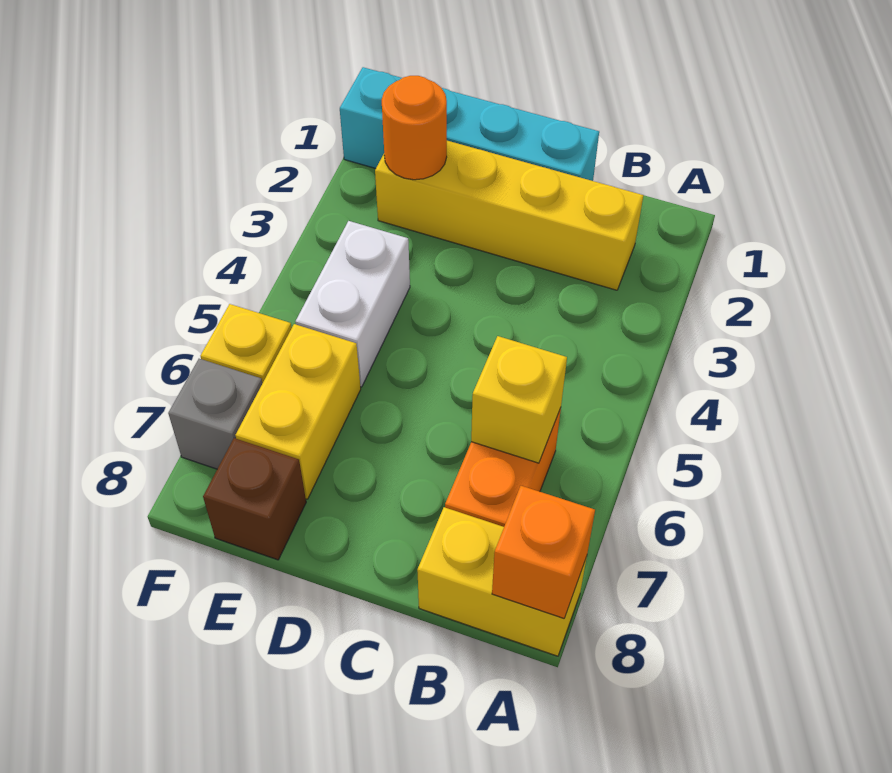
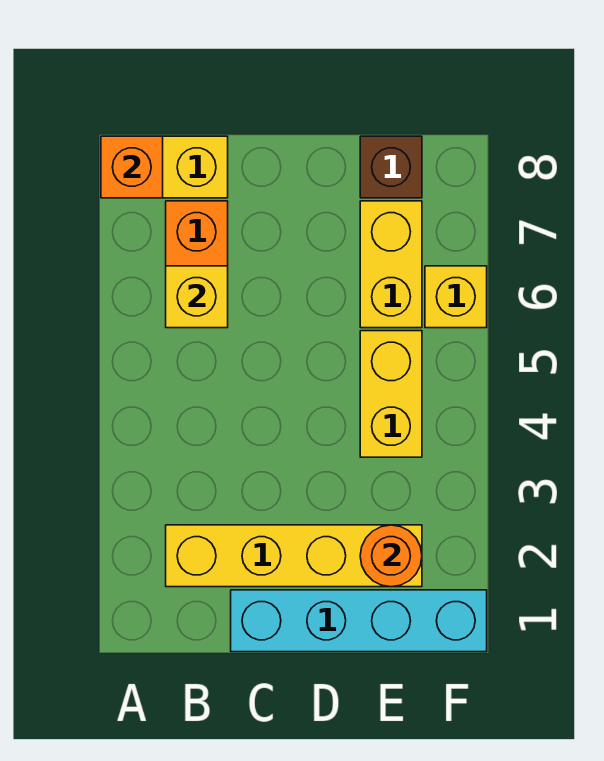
white 1x2 brick [295,221,410,387] -> yellow 1x2 brick [360,331,422,457]
grey 1x1 brick [168,359,262,469] -> none

